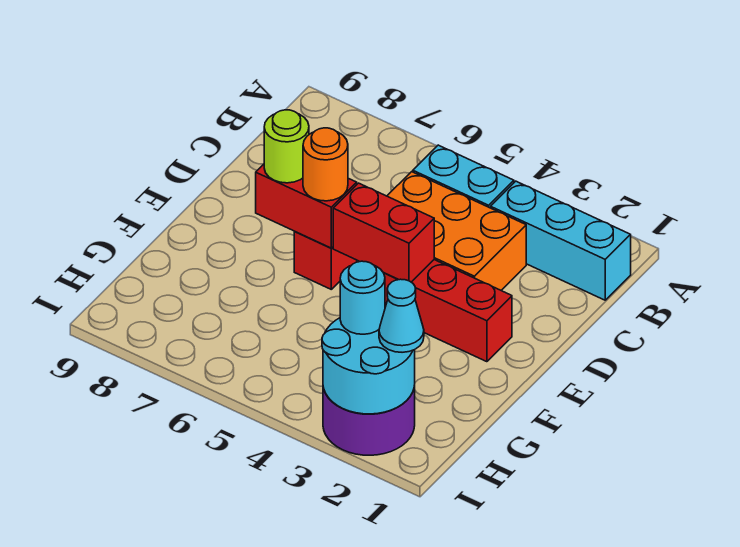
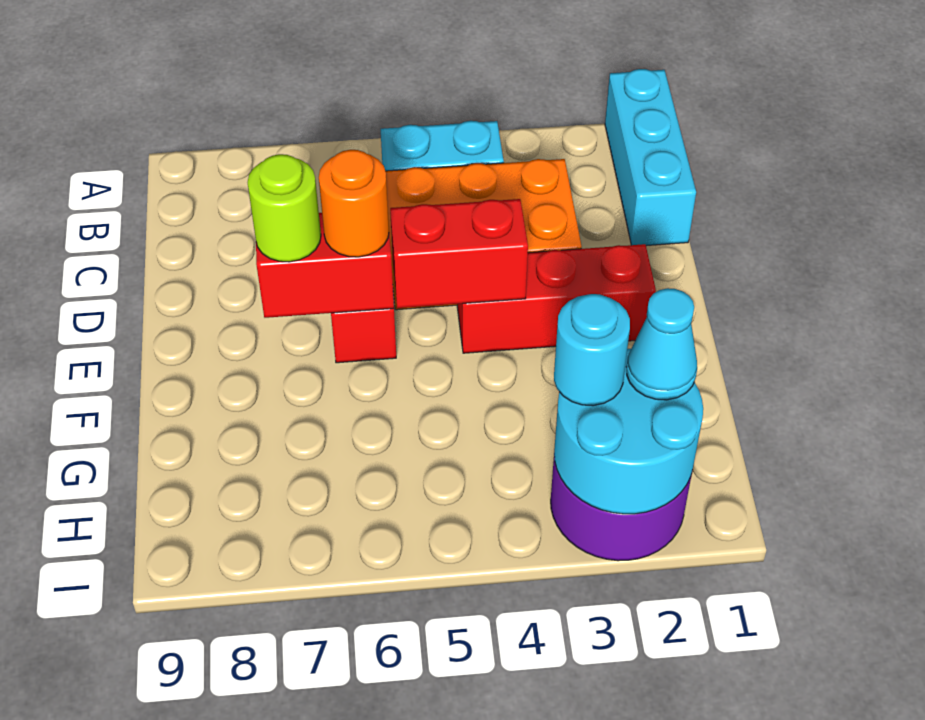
cyan 1x3 brick [491,181,631,300] -> cyan 1x3 brick turned to [605,69,696,246]

